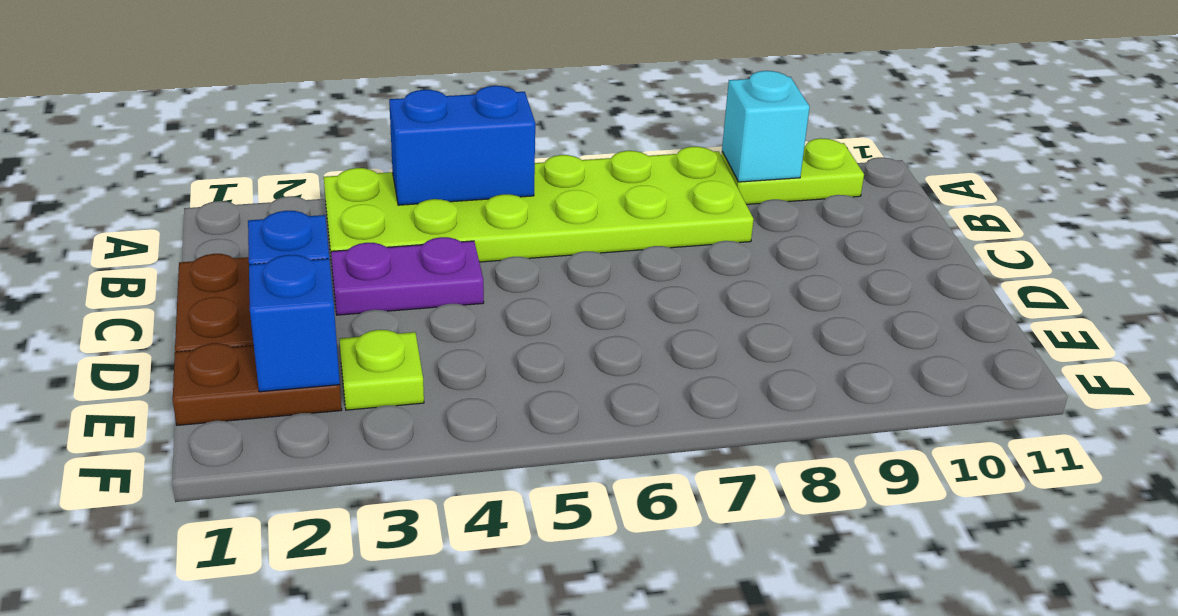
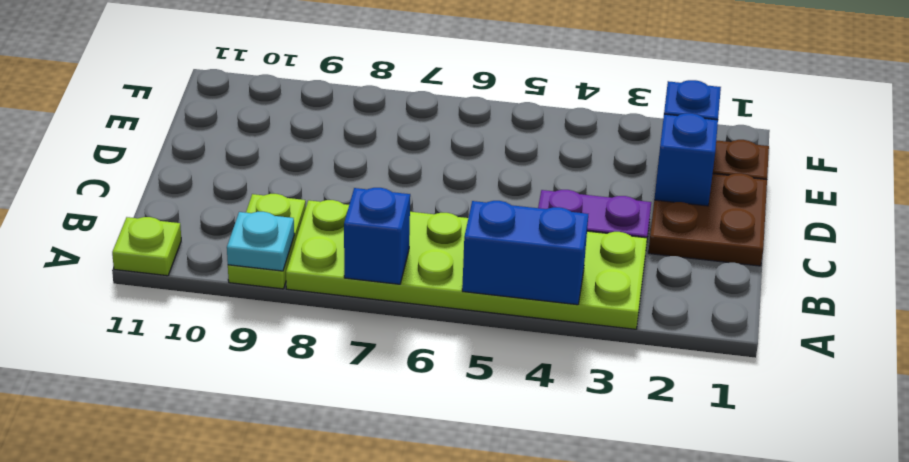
none -> blue 1x1 brick [344,188,410,284]
lime 1x2 plate [721,138,864,204] -> lime 1x2 plate turned to [228,194,306,289]
cyan 1x1 brick [722,71,810,182] -> cyan 1x1 plate [227,212,294,271]
lime 1x1 plate [339,330,424,410] -> lime 1x1 plate moved to [112,217,181,276]

